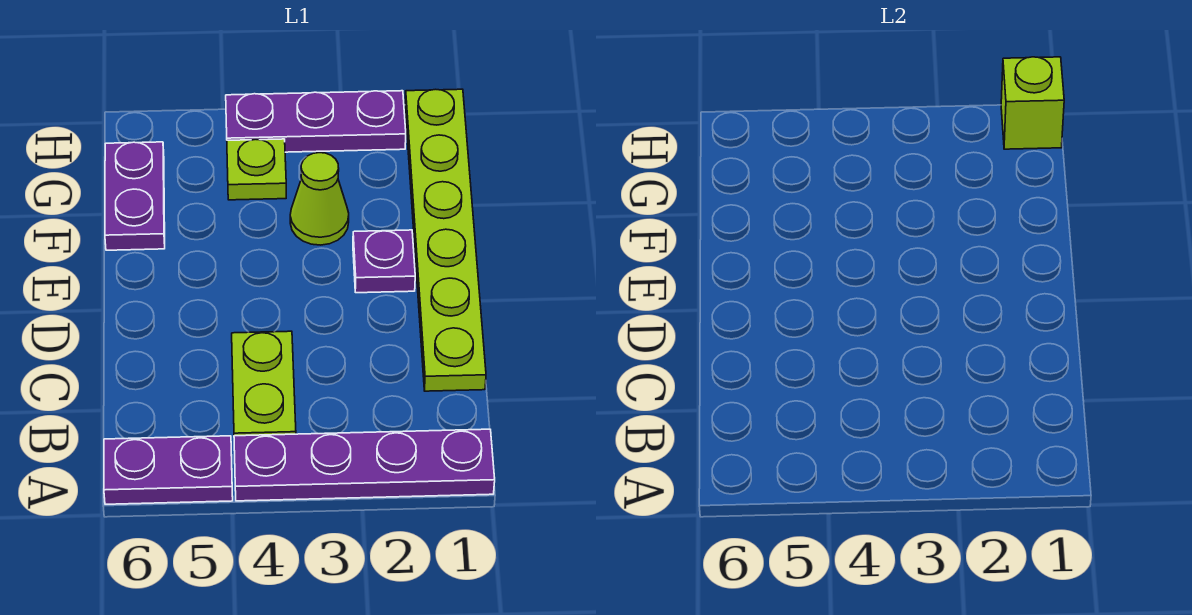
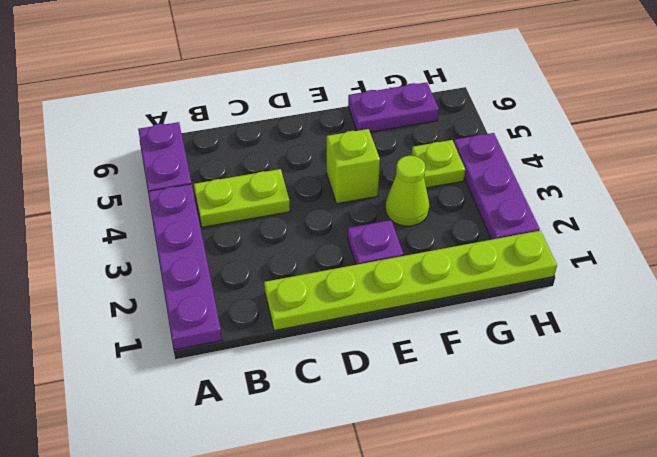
lime 1x1 brick [1001,57,1064,149] -> lime 1x1 brick moved to [327,129,380,204]

